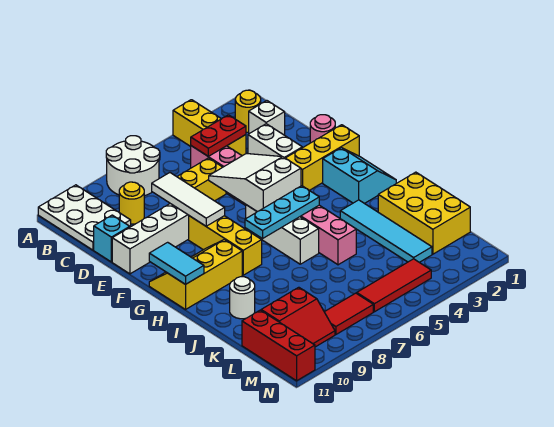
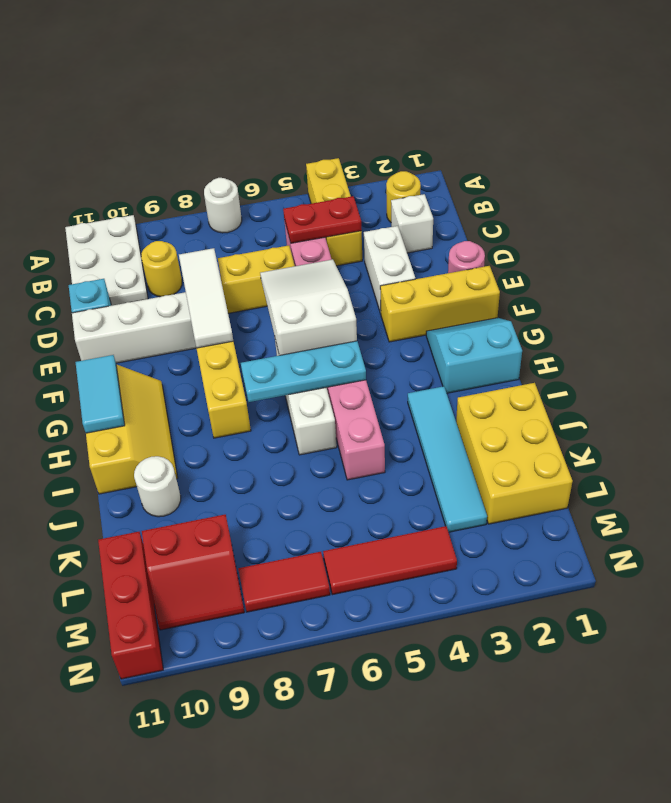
white 2x2 round brick [106,136,160,196] -> white 1x1 round brick [204,178,242,233]
cyan 2x2 slope [323,148,396,204] -> cyan 2x2 slope turned to [426,318,522,393]
yellow 2x3 slope [149,240,242,309] -> yellow 2x3 slope turned to [86,365,178,494]

